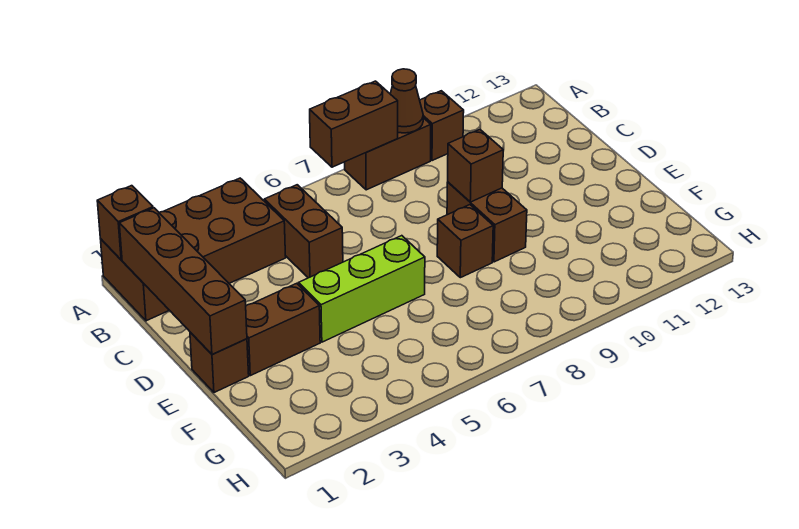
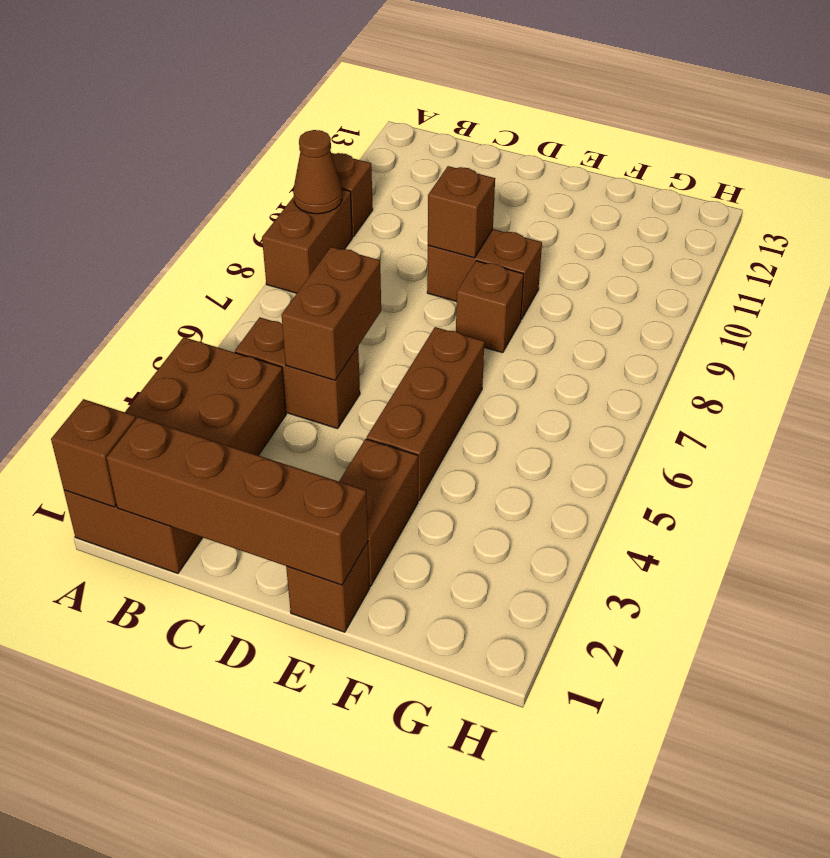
brown 1x2 brick [310,81,398,167] -> brown 1x2 brick moved to [282,247,381,380]
lime 1x3 brick [299,236,425,342] -> brown 1x3 brick [367,327,484,501]

